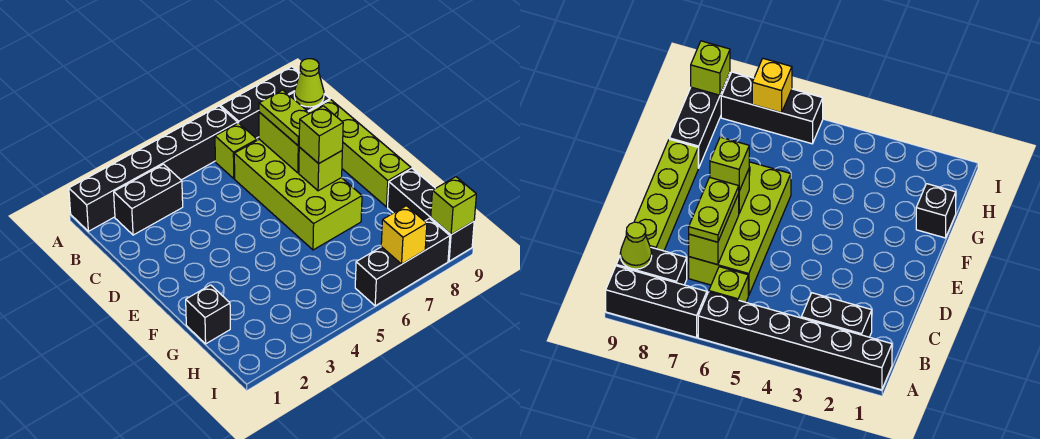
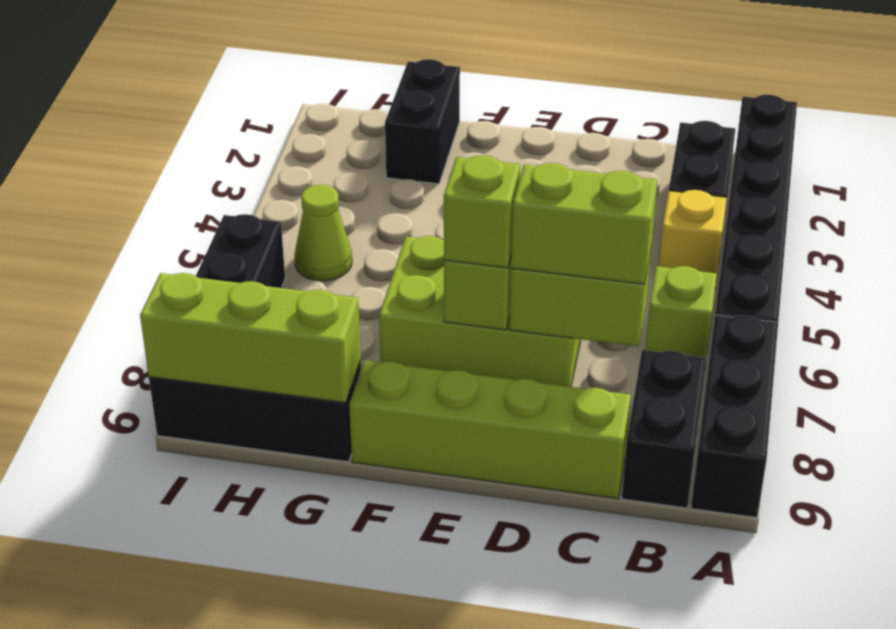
lime 1x1 cone [294,59,324,107] -> lime 1x1 cone moved to [294,185,352,281]
lime 2x4 brick [234,139,362,250] -> lime 2x3 brick [379,236,581,387]
lime 1x2 plate [259,90,310,146] -> lime 1x2 brick [511,163,657,284]
black 1x1 brick [186,285,230,344] -> black 1x2 brick [385,59,460,184]
yellow 1x1 brick [381,206,427,264] -> yellow 1x1 brick moved to [659,190,727,288]
lime 1x1 brick [431,177,476,235] -> lime 1x3 brick [140,273,361,403]

